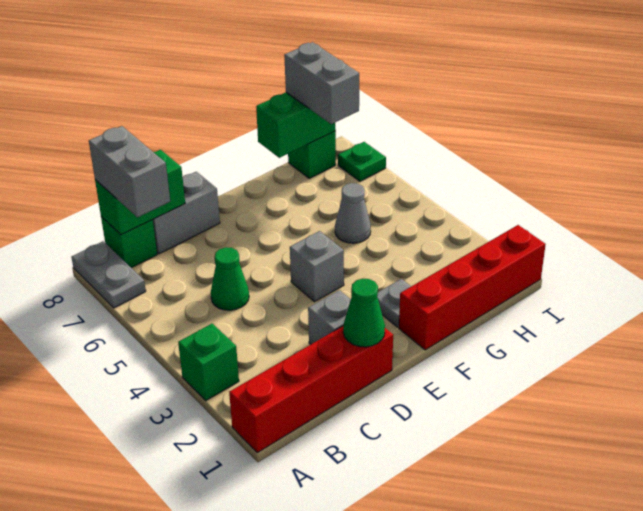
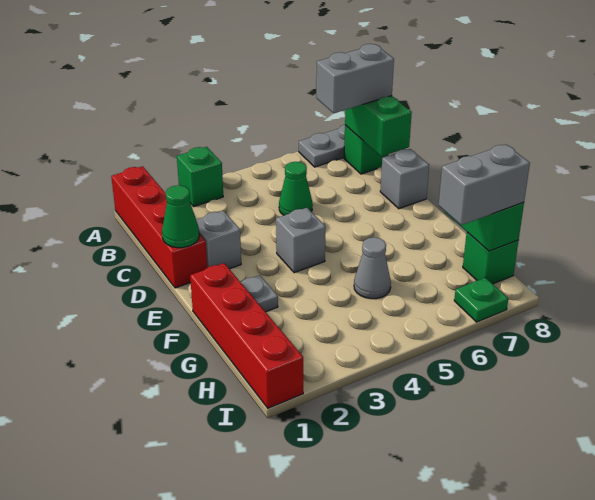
grey 1x2 brick [153,172,220,254] -> grey 1x1 brick [380,149,429,209]

